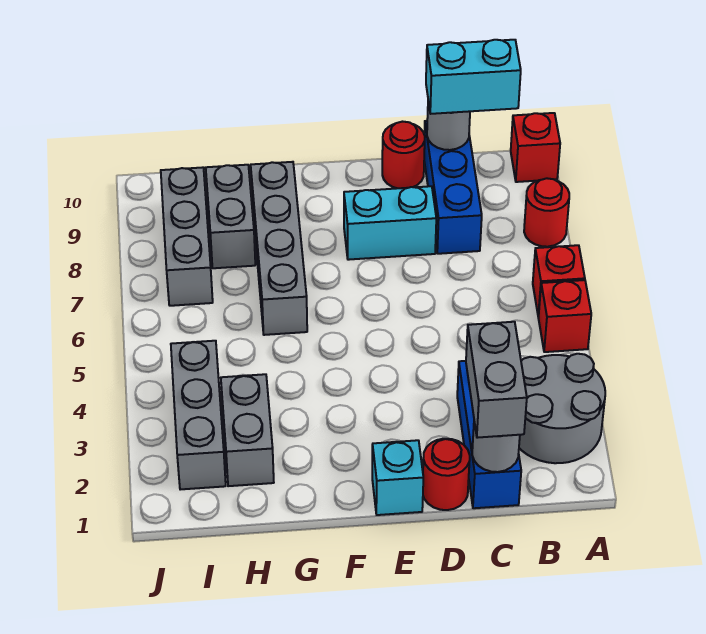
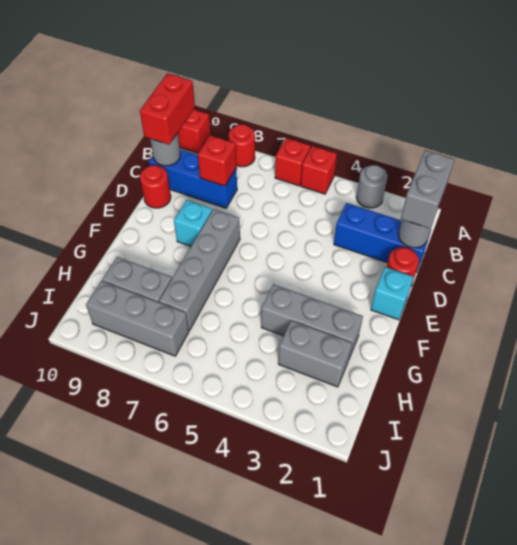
grey 2x2 round brick [519,354,605,463] -> grey 1x1 round brick [356,165,388,208]
cyan 1x2 brick [426,40,521,114] -> red 1x2 brick [140,73,195,145]
grey 1x2 brick [466,322,527,438] -> grey 1x2 brick turned to [401,150,455,228]
none -> red 1x1 brick [198,135,236,186]
cyan 1x2 brick [344,186,436,260] -> cyan 1x1 brick [174,200,212,246]
grey 1x4 brick [251,162,307,335] -> grey 1x4 brick turned to [159,209,240,331]
grey 1x3 brick [171,341,226,490] -> grey 1x3 brick moved to [261,284,363,358]

